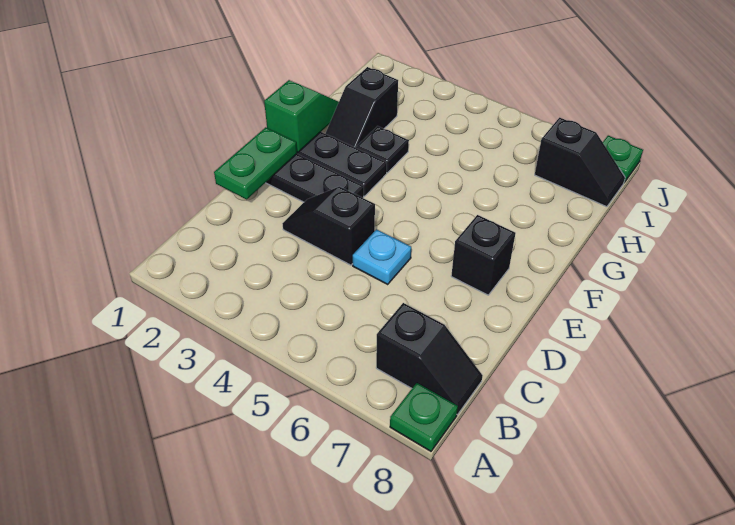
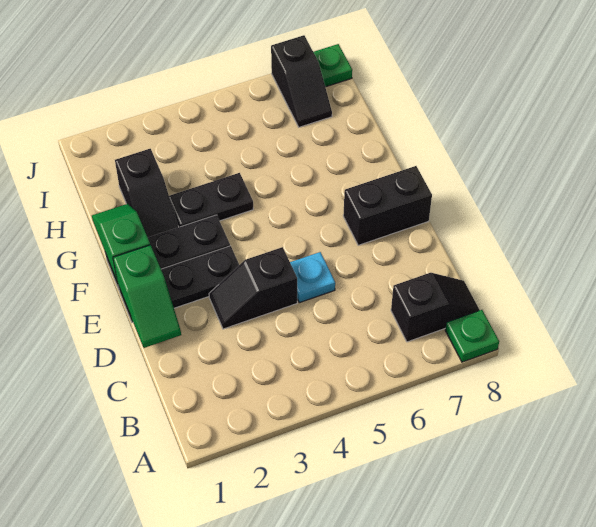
green 1x2 plate [214,127,297,199] -> green 1x2 slope [113,245,181,348]
black 1x1 brick [451,215,516,295] -> black 1x2 brick [343,166,432,245]
black 1x1 plate [356,126,409,173] -> black 1x2 plate [169,173,253,227]
black 1x2 slope [535,118,625,207] -> black 1x2 slope turned to [271,35,332,127]

